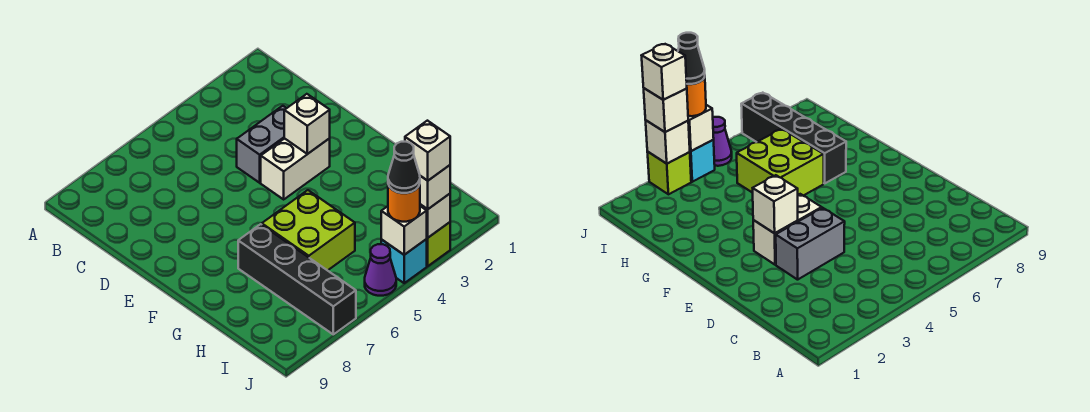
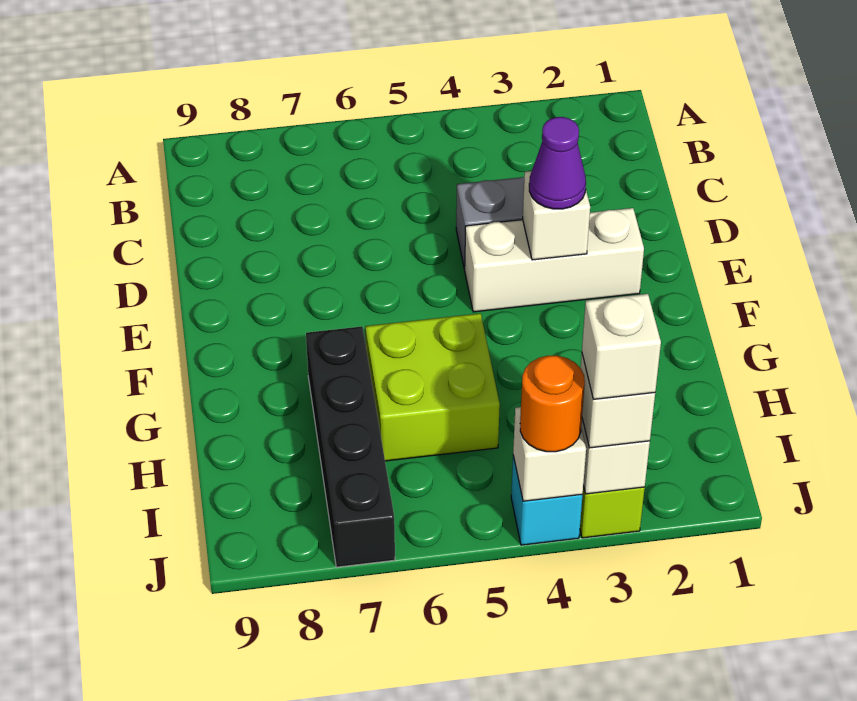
white 1x2 brick [261,138,330,199] -> white 1x3 brick [465,208,644,312]
black 1x1 cone [388,142,420,193] -> none
purple 1x1 cone [365,244,396,296] -> purple 1x1 cone moved to [529,117,586,209]

